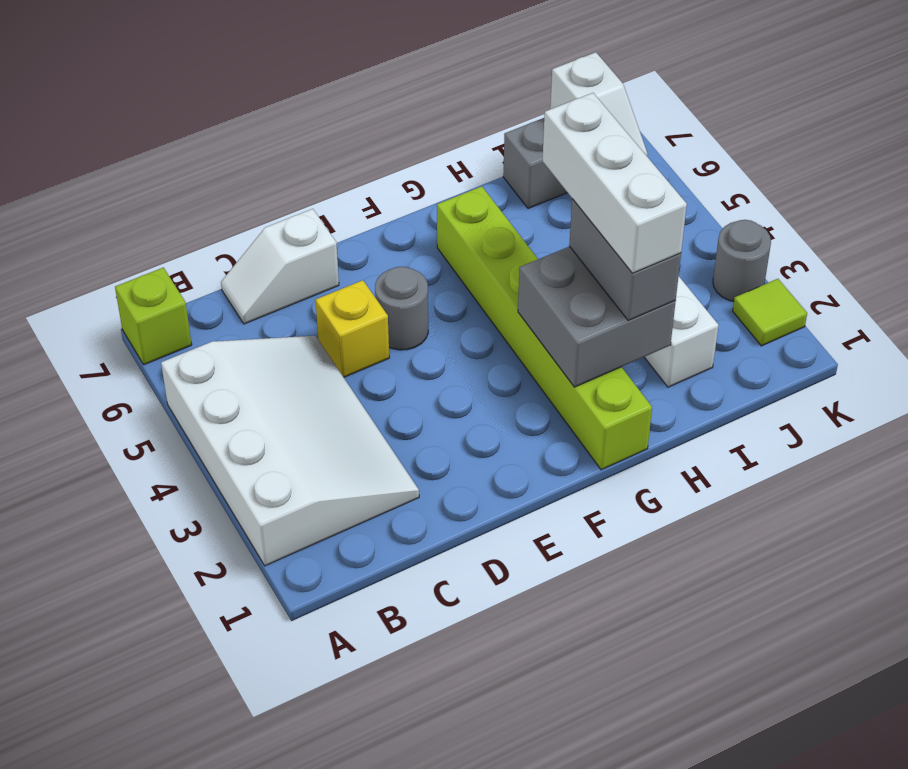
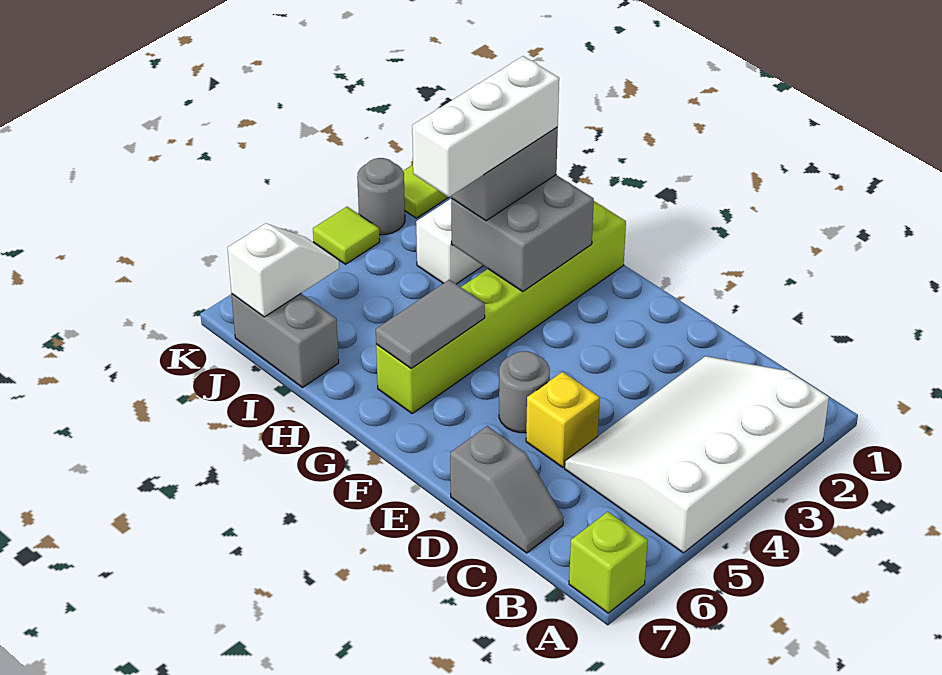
white 1x2 slope [221,209,339,324] -> grey 1x2 slope [450,426,563,553]
none -> grey 1x2 tile [376,280,485,369]
none -> lime 1x1 tile [313,207,380,264]

